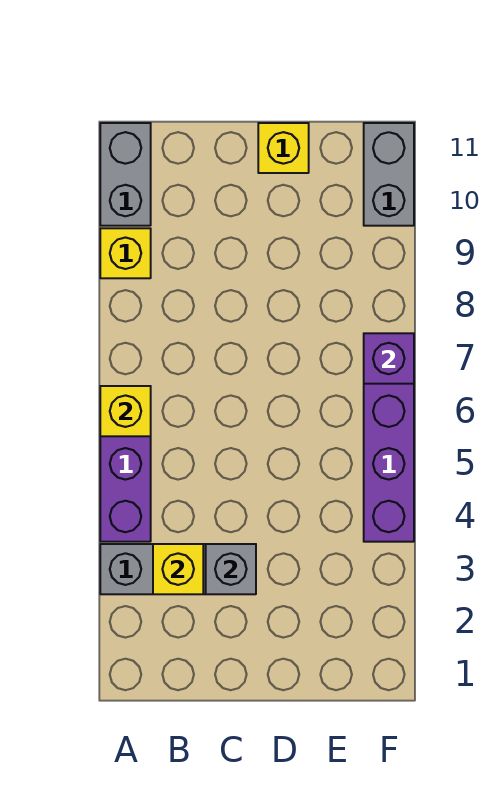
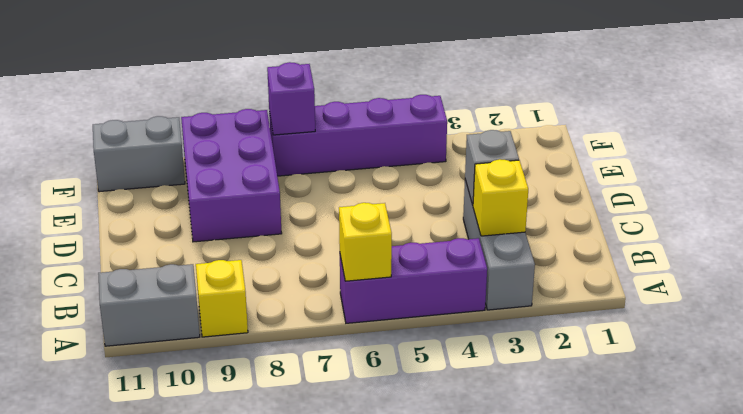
none -> purple 2x3 brick [181,109,282,242]
yellow 1x1 brick [258,123,309,173] -> none

